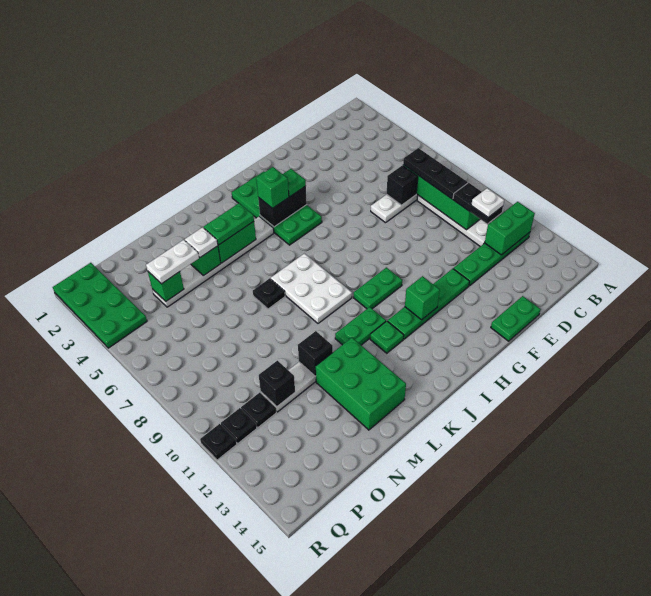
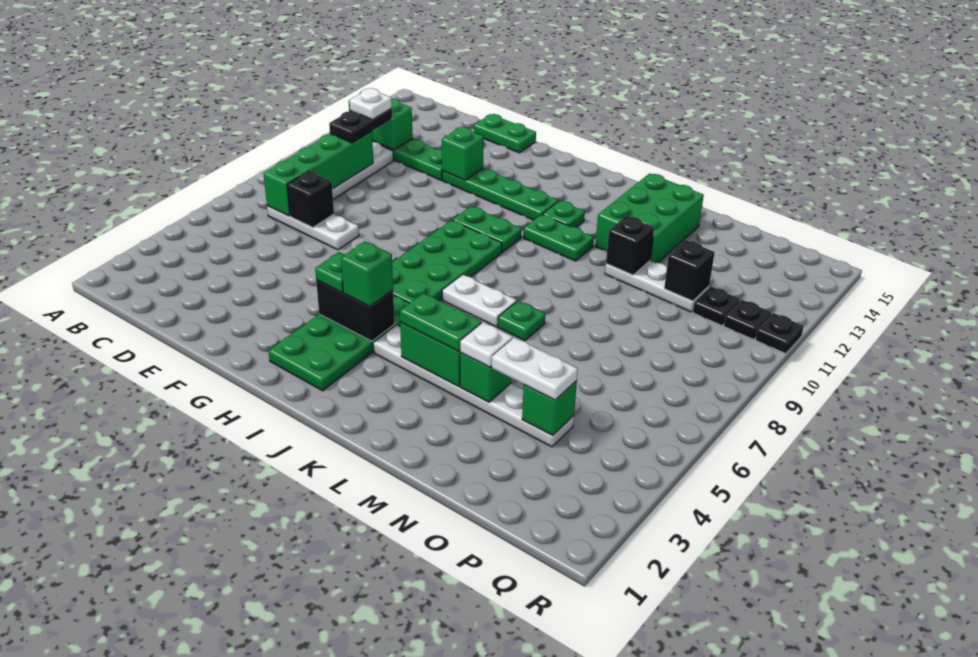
black 1x3 plate [403,148,468,199] -> none
green 1x1 brick [405,276,440,320] -> green 1x1 brick moved to [442,127,484,180]
white 2x3 plate [271,254,352,323] -> white 1x2 plate [442,275,517,327]
black 1x1 plate [253,278,285,309] -> green 1x1 plate [498,301,545,341]
green 2x4 plate [53,263,147,348] -> green 2x4 plate moved to [392,220,502,303]

